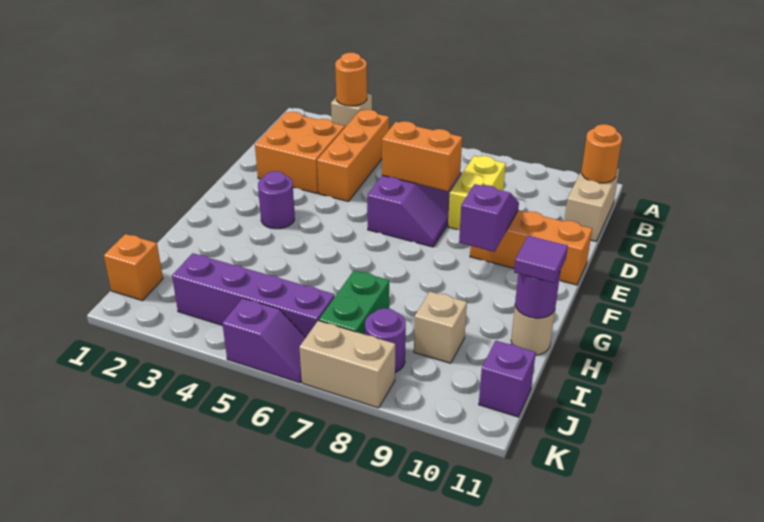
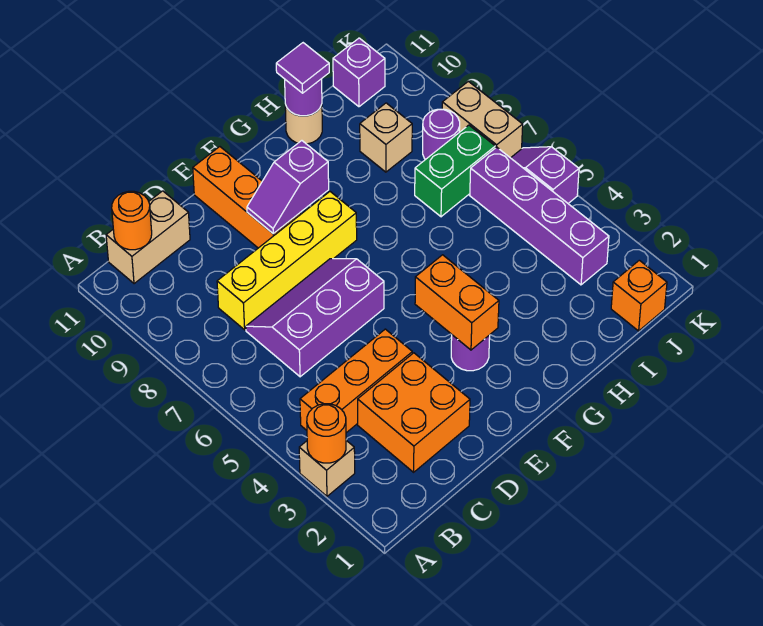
yellow 1x2 brick [448,156,506,230] -> yellow 1x4 brick [217,192,357,330]
orange 1x2 brick [382,121,462,191] -> orange 1x2 brick moved to [415,255,499,350]

